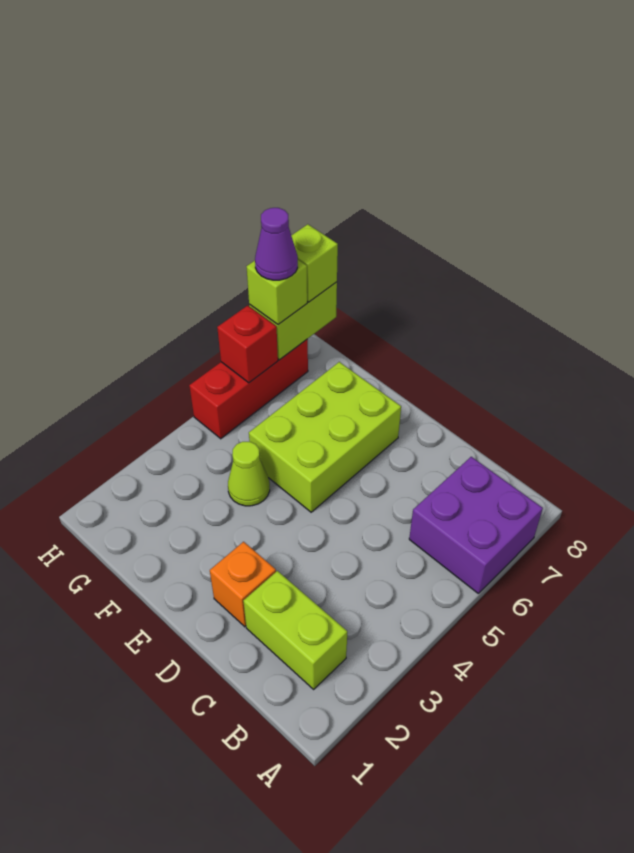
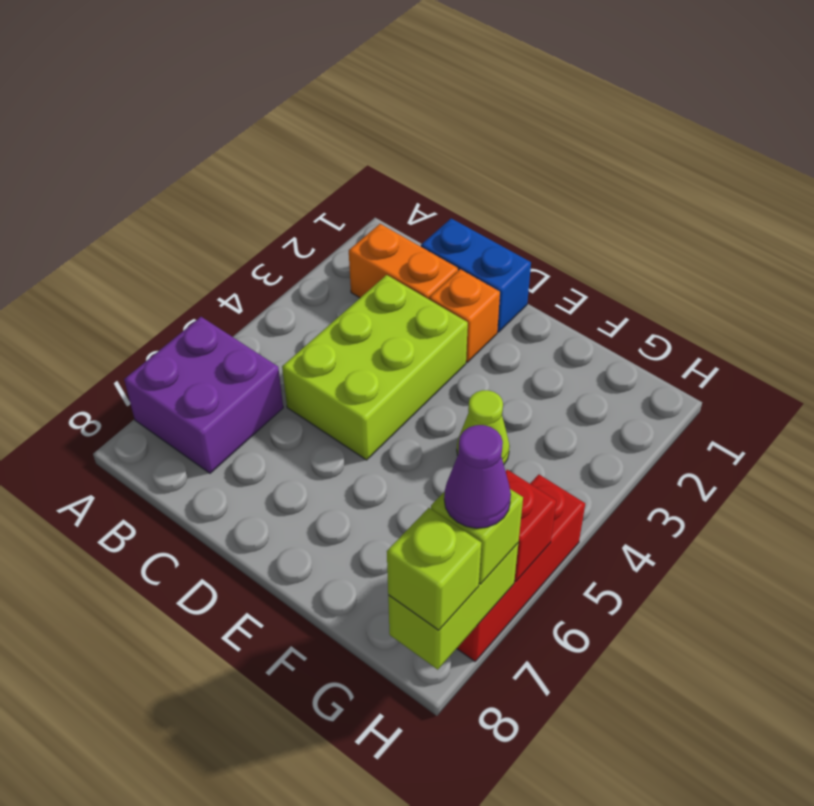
lime 1x2 brick [243,571,347,689] -> orange 1x2 brick [349,224,458,299]
none -> blue 1x2 brick [421,218,531,332]
lime 2x3 brick [249,362,401,512] -> lime 2x3 brick moved to [282,275,468,460]

